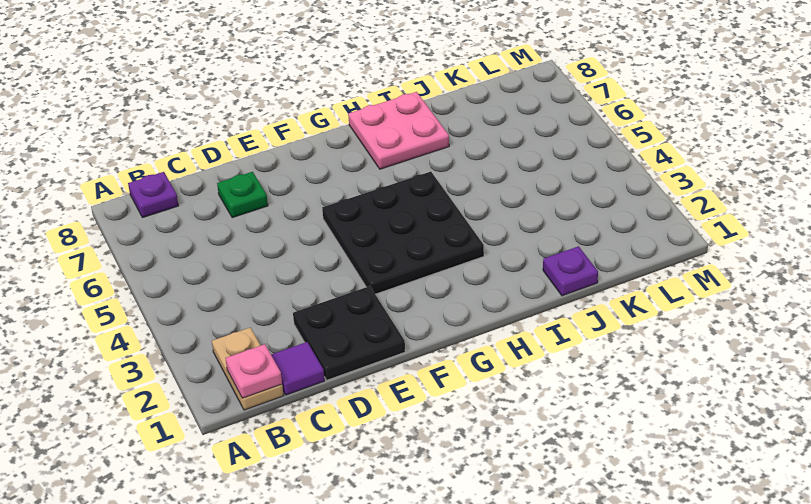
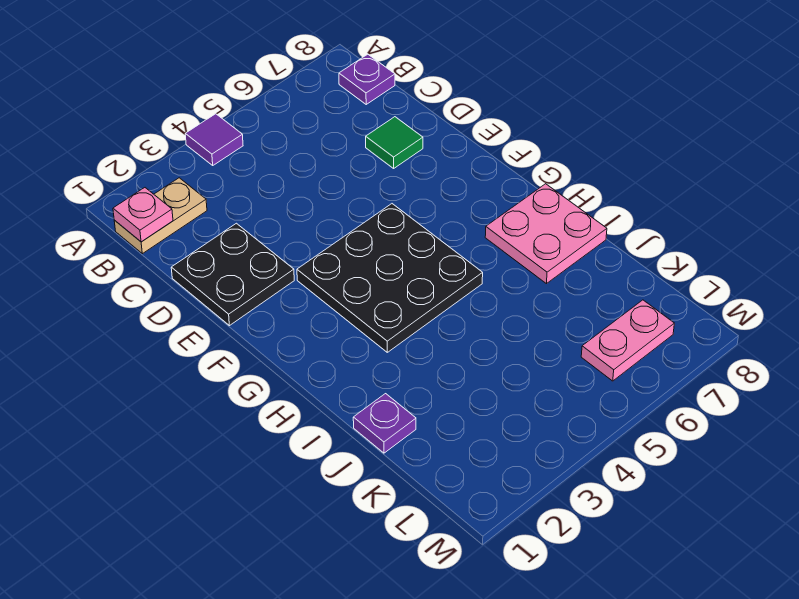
purple 1x1 tile [271,342,325,395] -> purple 1x1 tile moved to [185,114,243,165]
green 1x1 plate [217,172,268,218] -> green 1x1 tile [366,117,423,168]
none -> pink 1x2 plate [581,300,674,381]

